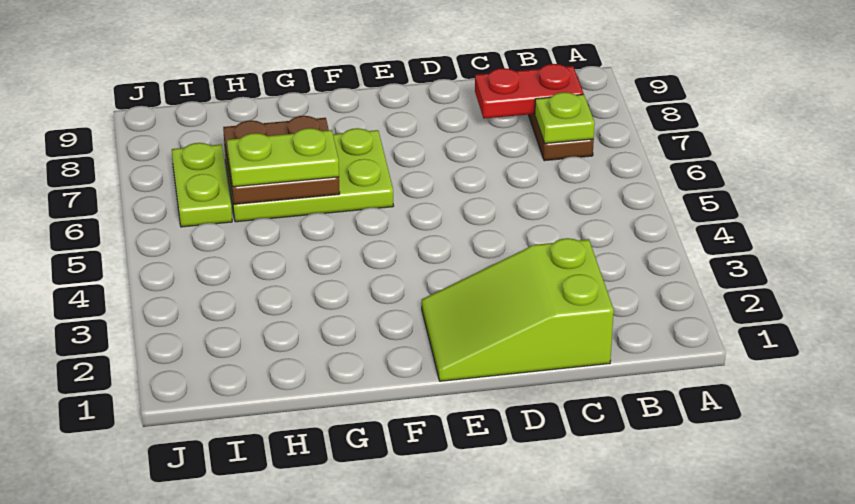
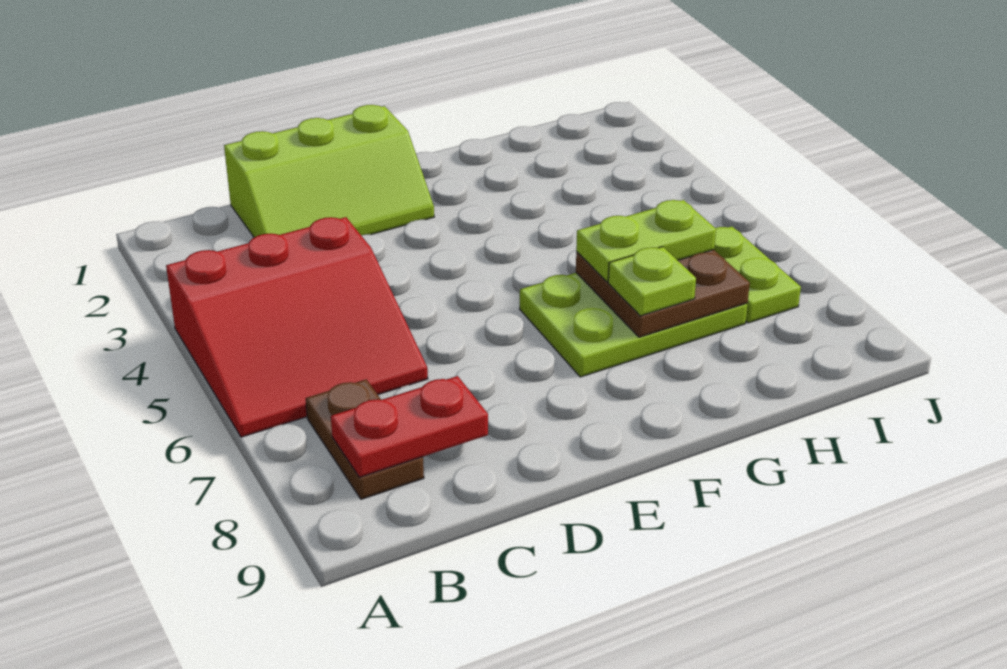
none -> red 3x3 slope [166,217,428,437]
lime 1x1 plate [535,92,595,143] -> lime 1x1 plate moved to [608,247,696,316]
lime 2x3 slope [422,238,614,381] -> lime 2x3 slope turned to [224,105,434,237]

